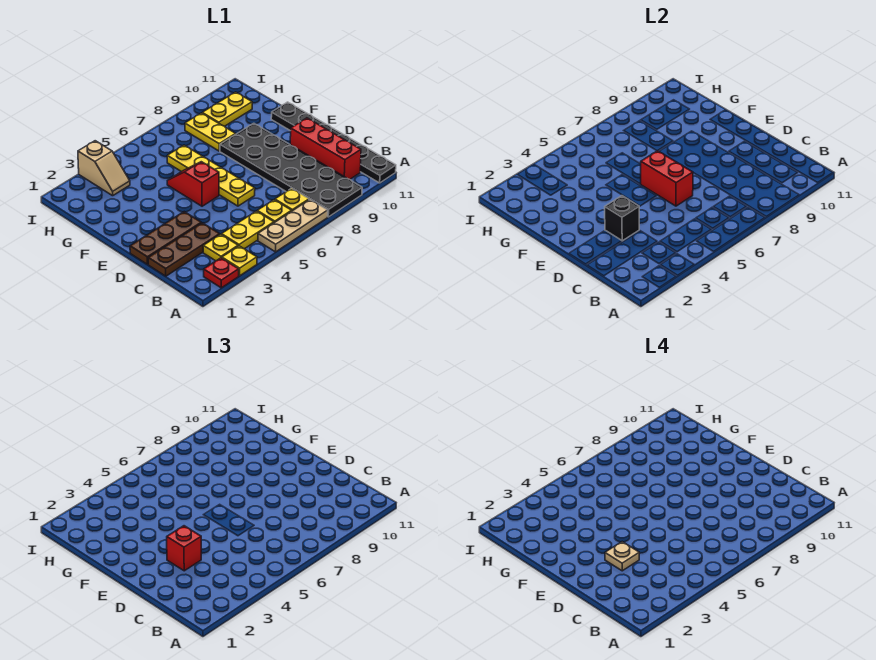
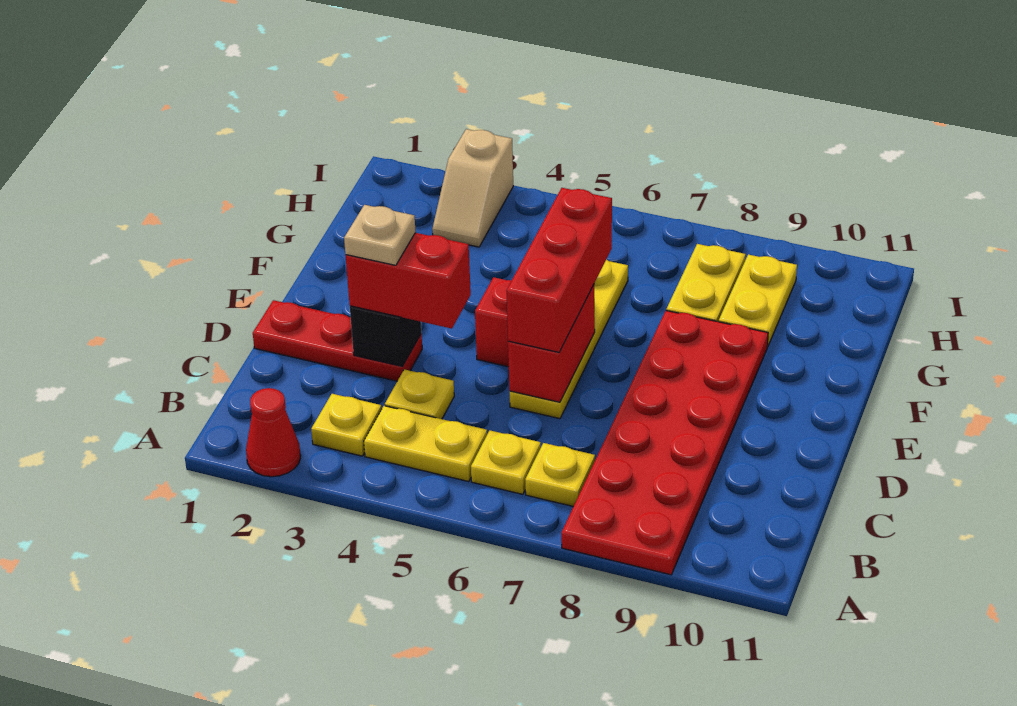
red 1x1 plate [204,258,239,288] -> red 1x1 cone [246,388,301,477]
yellow 1x1 plate [222,246,257,276] -> yellow 1x1 plate moved to [385,369,454,419]
tan 1x3 plate [258,200,328,252] -> none
black 2x6 plate [220,123,362,217] -> red 2x6 plate [561,311,768,575]
black 1x6 plate [271,102,396,183] -> none
red 1x3 brick [290,118,361,179] -> red 1x3 brick moved to [506,188,612,352]
brown 1x3 plate [148,223,220,276] -> none
brown 1x3 plate [130,212,201,264] -> red 1x3 plate [253,300,422,381]
red 1x1 brick [167,526,201,571] -> red 1x2 brick [345,233,471,329]
yellow 1x2 plate [202,92,252,126] -> yellow 1x2 plate turned to [719,254,797,347]

